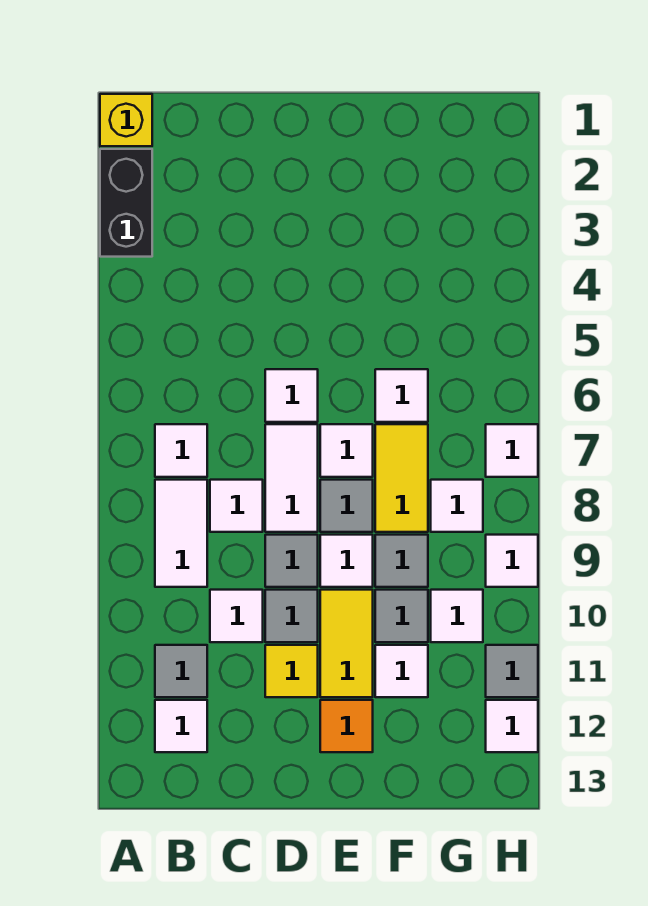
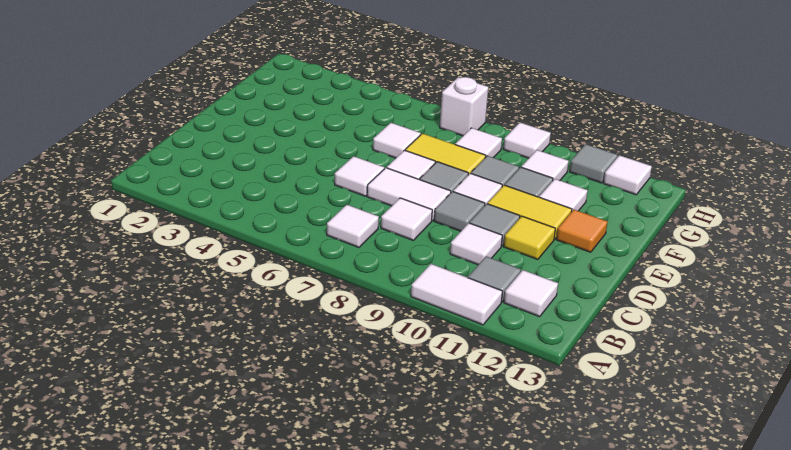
yellow 1x1 brick [100,94,152,146] -> none
black 1x2 brick [100,149,152,257] -> none
white 1x2 tile [155,480,207,587] -> white 1x2 tile moved to [411,264,503,325]
white 1x1 tile [486,424,538,477] -> white 1x1 brick [440,77,488,136]

